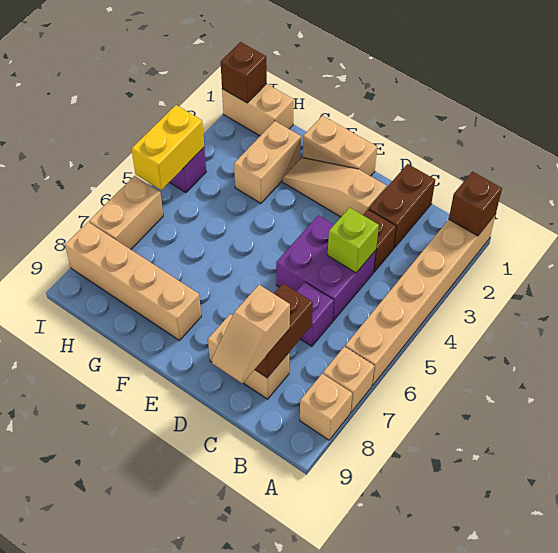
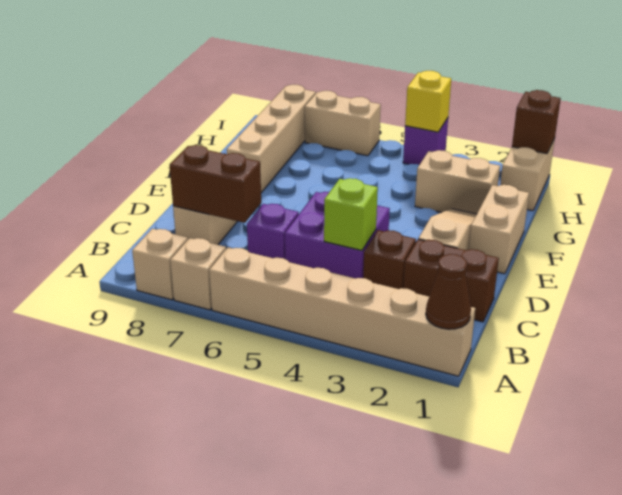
brown 1x1 brick [449,172,502,236] -> brown 1x1 cone [426,254,471,329]
tan 1x2 slope [212,285,290,383] -> none
yellow 1x2 brick [132,105,204,190] -> yellow 1x1 brick [405,71,451,132]

